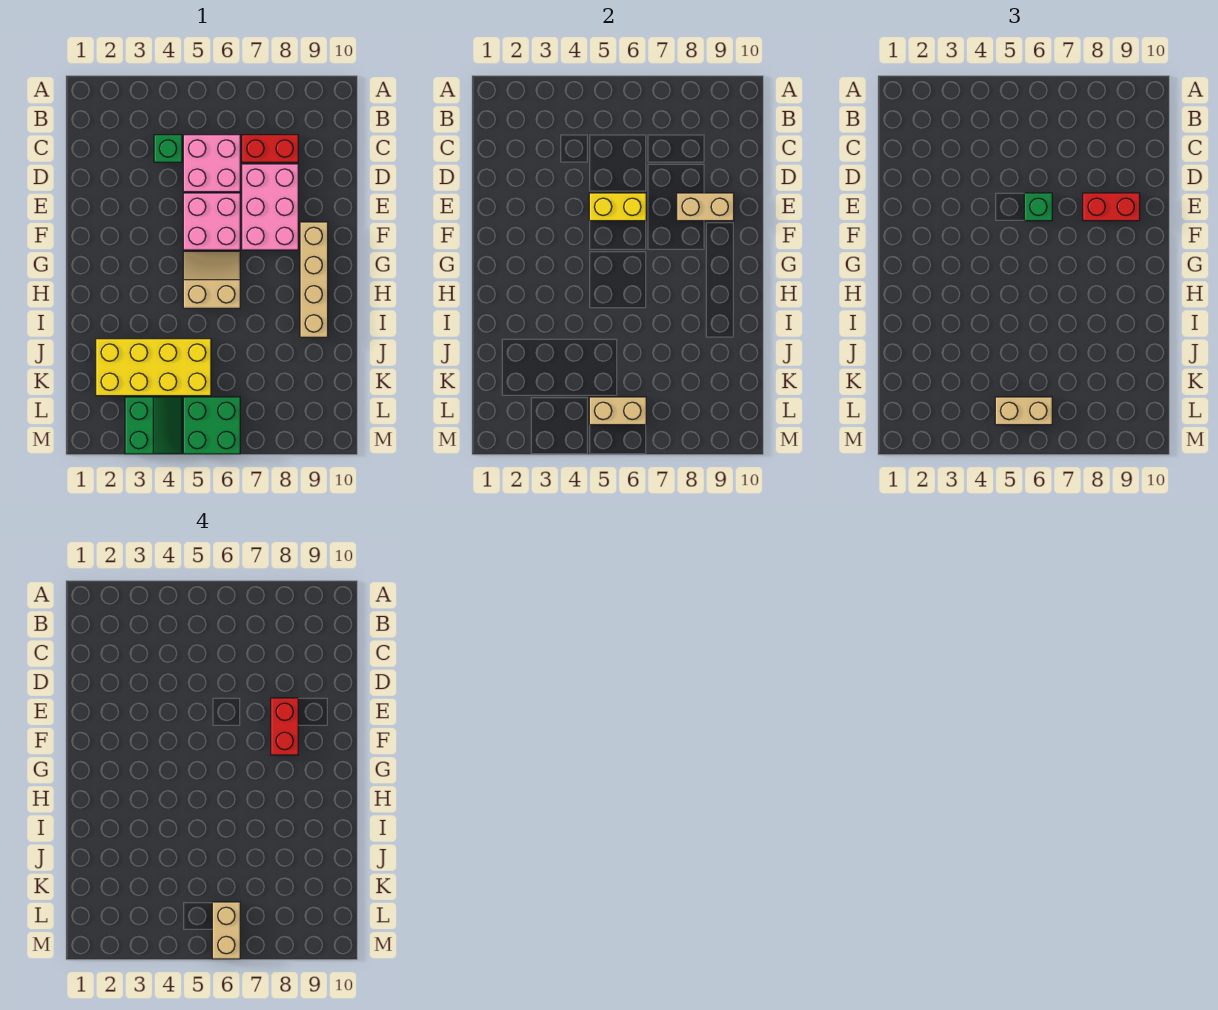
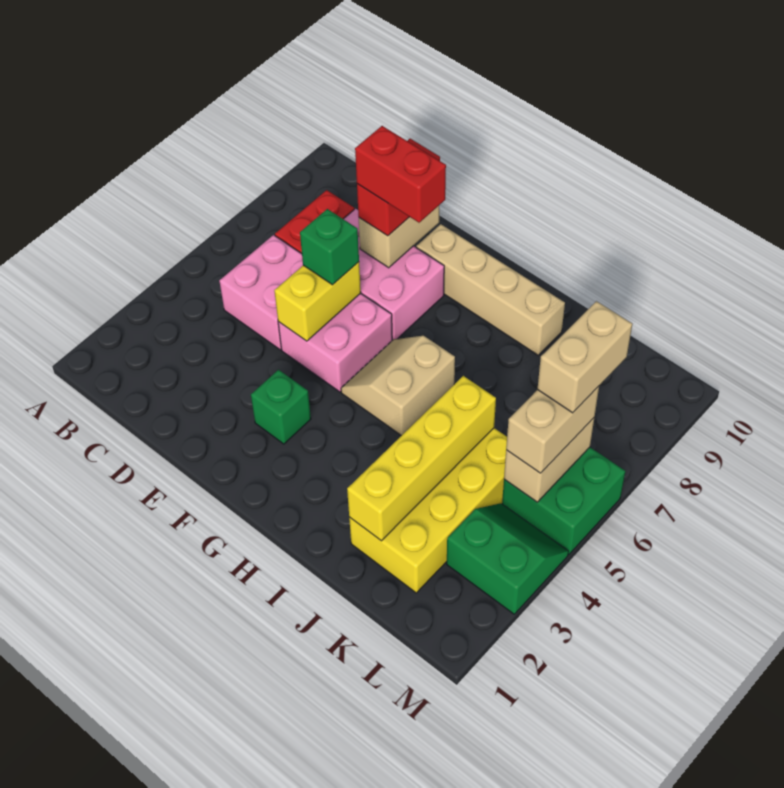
green 1x1 brick [154,135,182,162] -> green 1x1 brick moved to [251,370,311,444]
none -> yellow 1x4 brick [347,376,496,541]
tan 1x2 brick [212,902,240,959] -> tan 1x2 brick turned to [537,301,632,413]

